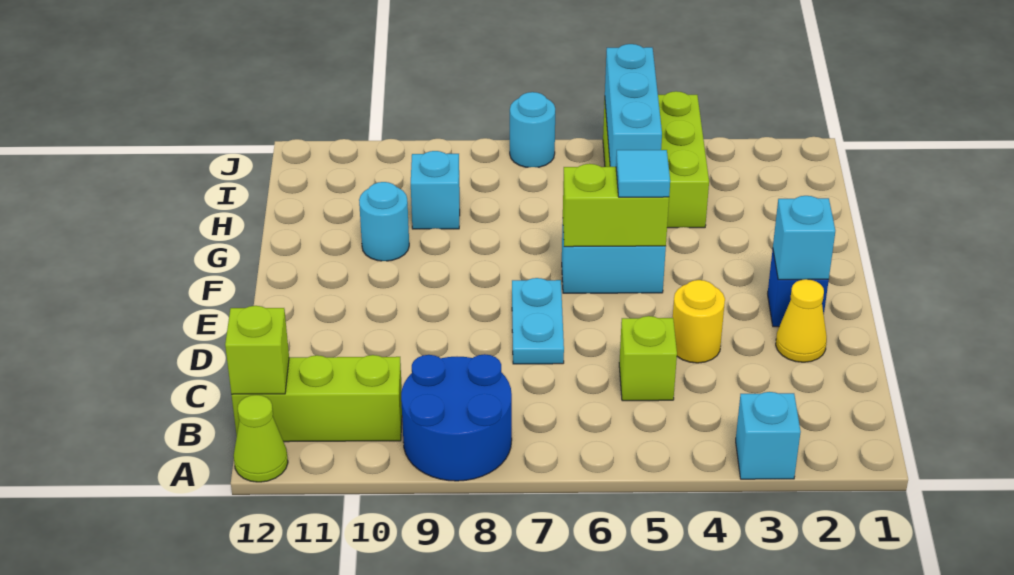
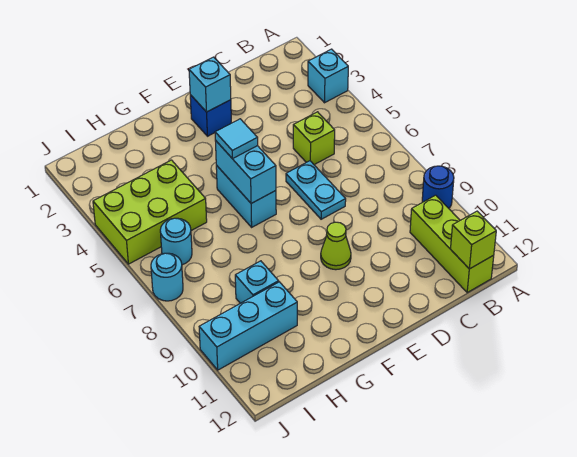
blue 2x2 round brick [401,354,512,481] -> blue 1x1 round brick [422,166,454,208]
lime 1x1 cone [234,395,288,482] -> lime 1x1 cone moved to [321,222,351,270]
yellow 1x1 cone [776,279,827,362] -> none
yellow 1x1 round brick [673,280,725,363] -> none
cyan 1x2 plate [512,278,564,364] -> cyan 1x2 plate turned to [286,161,346,219]
lime 1x2 brick [563,164,669,247] -> cyan 1x2 brick [216,141,276,203]
cyan 1x1 round brick [359,182,409,261] -> cyan 1x1 round brick moved to [160,218,192,265]
cyan 1x3 brick [605,44,662,167] -> cyan 1x3 brick moved to [199,282,297,370]

